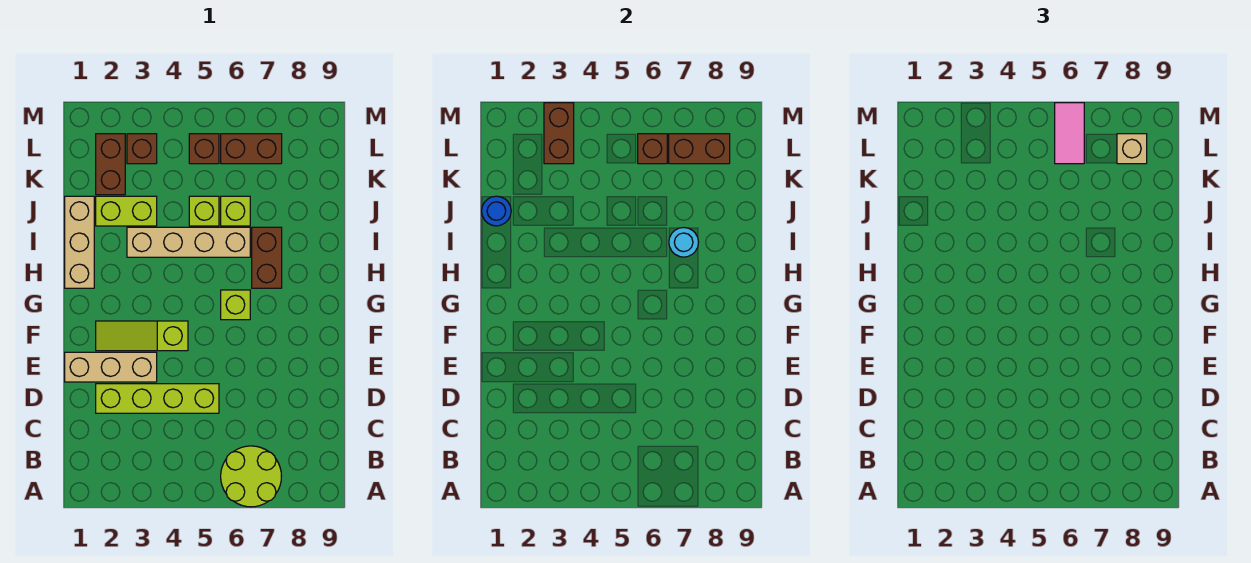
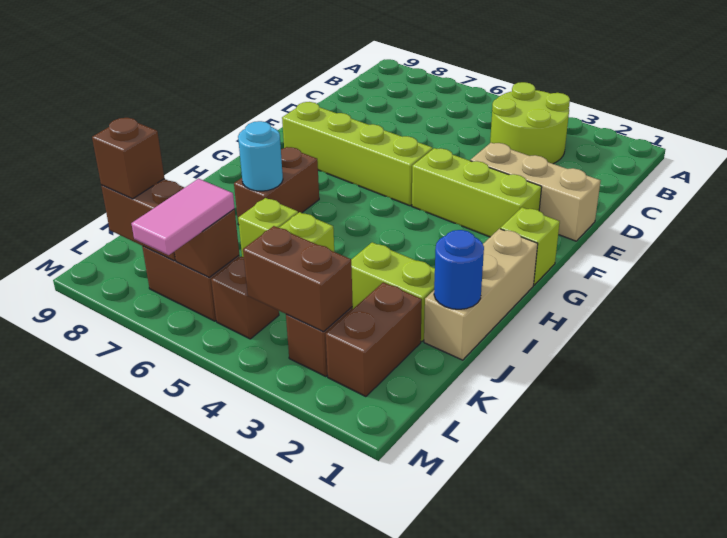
lime 2x2 round brick [221,446,282,507] -> lime 2x2 round brick moved to [490,82,570,164]
lime 1x4 brick [96,384,219,413] -> lime 1x4 brick moved to [282,102,433,206]
lime 1x3 slope [96,321,188,351] -> lime 1x3 brick [412,148,542,237]
lime 1x1 brick [221,290,250,320] -> lime 1x1 brick moved to [500,207,560,285]
tan 1x4 brick [127,227,250,257] -> none
brown 1x2 brick [544,103,574,164] -> brown 1x2 brick turned to [243,226,353,332]
tan 1x1 brick [1117,134,1147,164] -> brown 1x1 brick [92,118,164,199]

